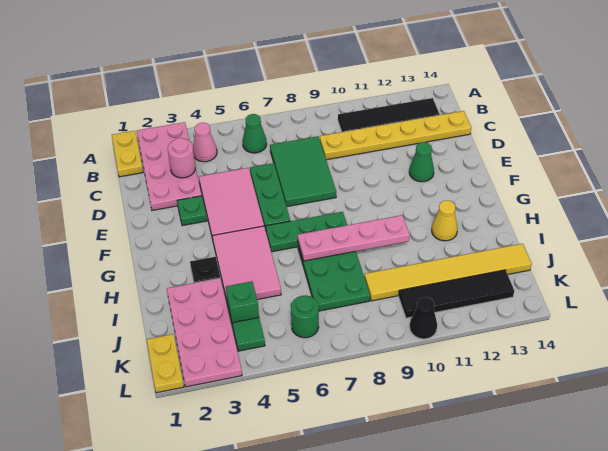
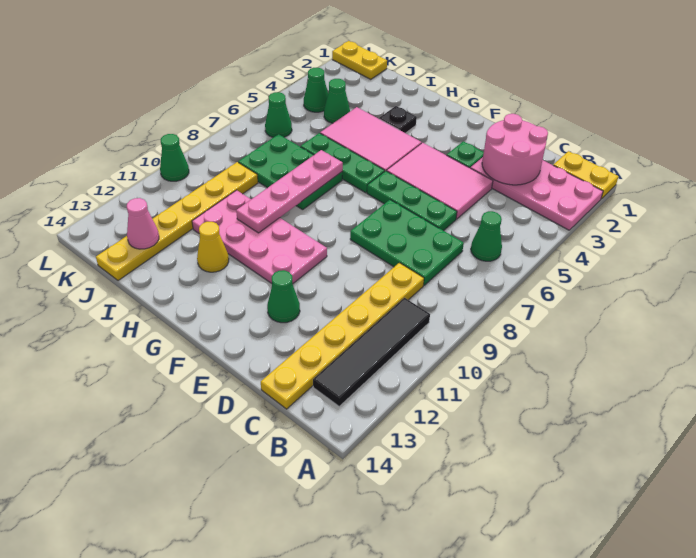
pink 1x1 cone [193,123,217,162] -> pink 1x1 cone moved to [127,198,159,249]
pink 1x1 round brick [168,138,195,178] -> pink 2x2 round brick [482,114,548,185]
green 2x3 tile [270,136,336,207] -> green 2x3 plate [350,200,464,285]
green 1x3 plate [266,212,347,252] -> green 1x3 plate turned to [301,133,385,193]
pink 2x4 plate [167,278,242,387] -> pink 2x4 plate moved to [192,190,327,283]
green 1x1 brick [226,281,259,327] -> green 1x1 cone [324,79,350,123]
yellow 1x6 tile [364,244,532,301] -> yellow 1x6 plate [96,162,258,281]
green 1x1 tile [232,318,265,351] -> green 1x1 cone [304,68,328,112]
green 1x1 round brick [291,295,319,338] -> green 1x1 cone [265,92,292,137]
black 1x4 tile [399,270,514,318] -> none
black 1x1 cone [410,297,437,339] -> green 1x1 cone [160,134,189,181]

